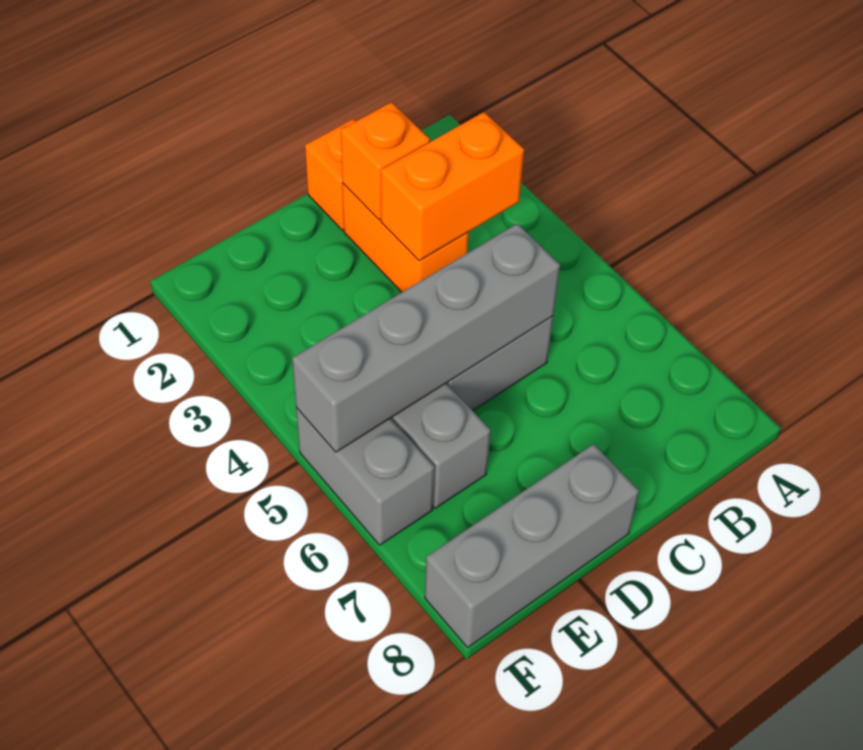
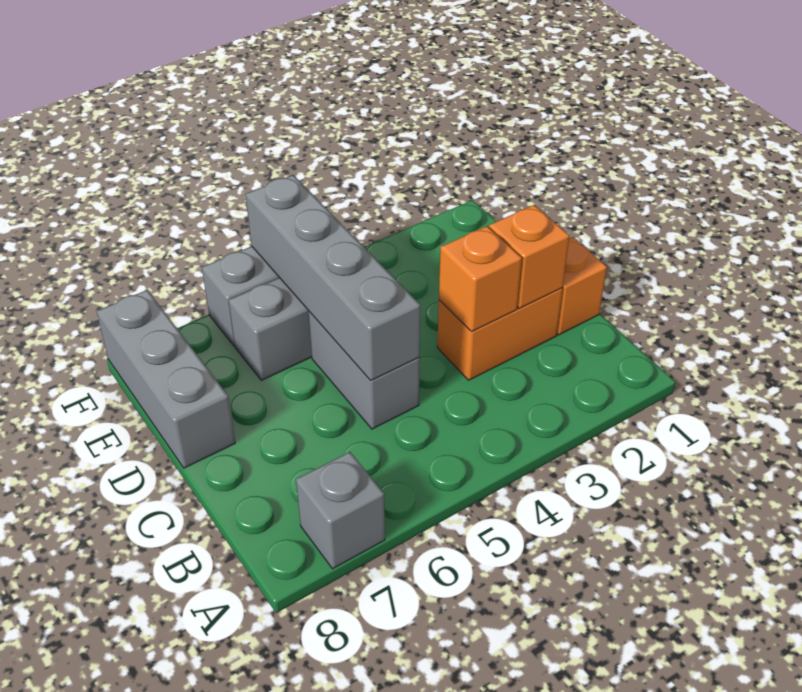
none -> grey 1x1 brick [296,452,385,569]
orange 1x2 brick [381,112,524,261] -> orange 1x1 brick [439,226,522,332]

